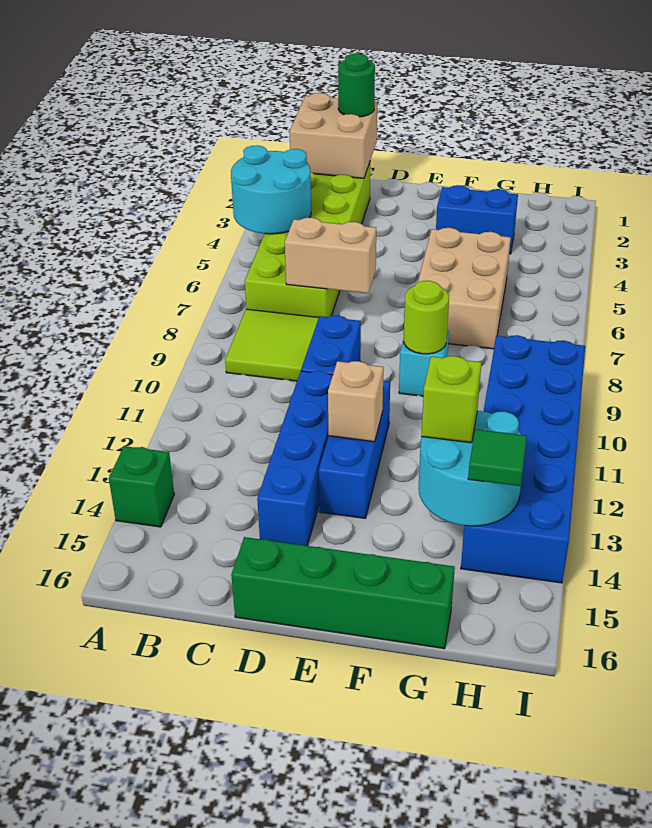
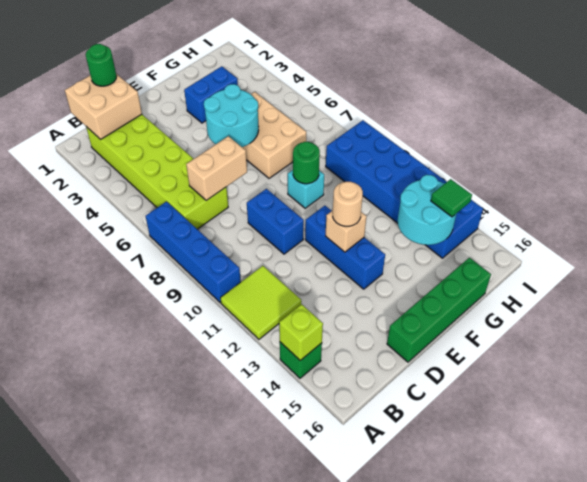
cyan 2x2 round brick [231,145,311,234] -> cyan 2x2 round brick moved to [204,84,259,147]
lime 2x2 tile [225,309,319,381] -> lime 2x2 tile moved to [220,266,301,339]
blue 1x4 brick [257,371,333,546] -> blue 1x4 brick moved to [146,202,241,303]
none -> tan 1x1 round brick [333,182,363,226]
lime 1x1 round brick [404,281,449,354] -> green 1x1 round brick [293,141,320,184]
lime 1x1 brick [421,356,481,443] -> lime 1x1 brick moved to [279,304,323,360]

